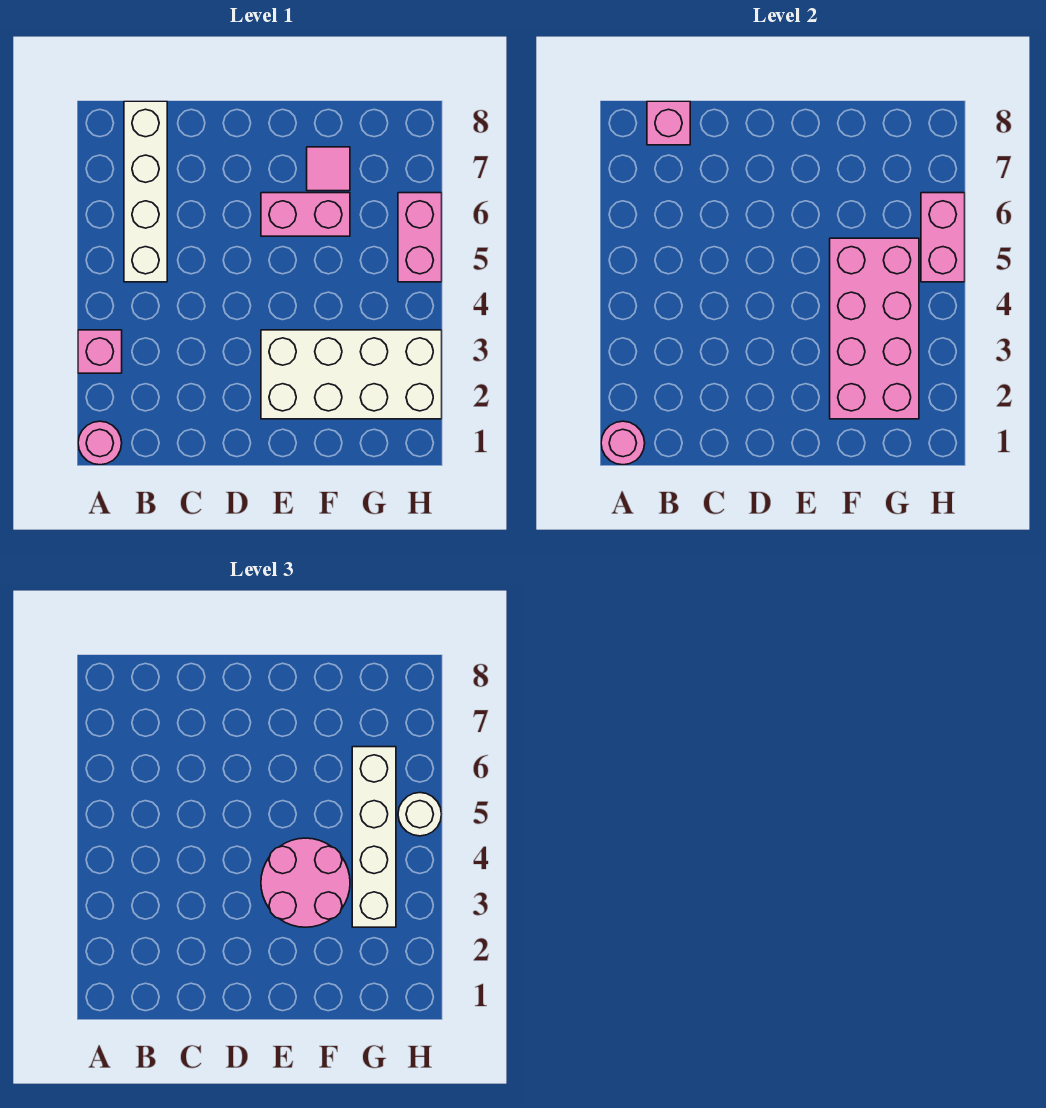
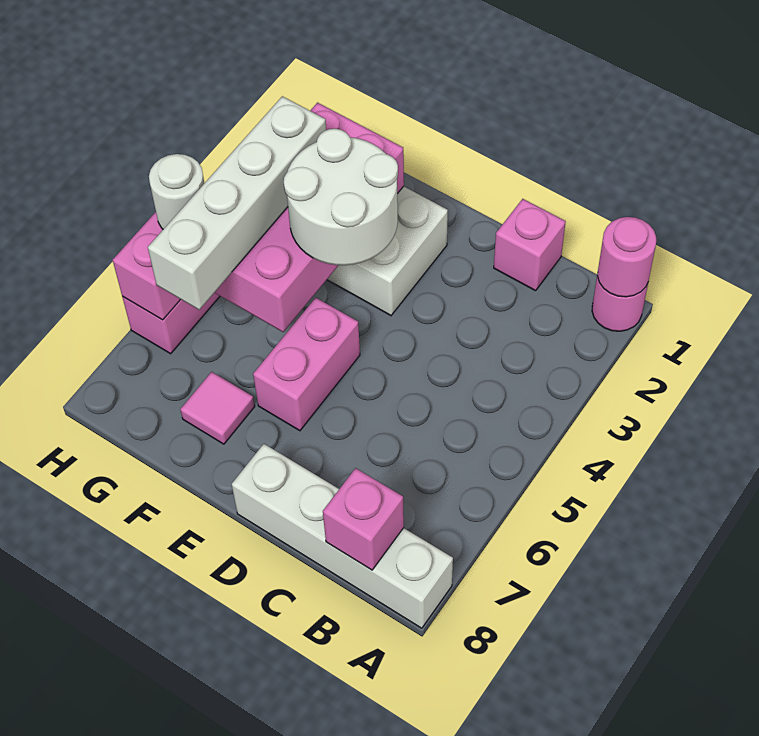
pink 1x1 brick [78,330,122,373] -> pink 1x1 brick moved to [494,199,566,291]
white 1x4 brick [124,101,167,282] -> white 1x4 brick turned to [232,444,453,628]
pink 2x2 round brick [261,838,350,927] -> white 2x2 round brick [284,129,398,265]
pink 1x2 brick [261,193,350,236] -> pink 1x2 brick turned to [253,298,360,431]

